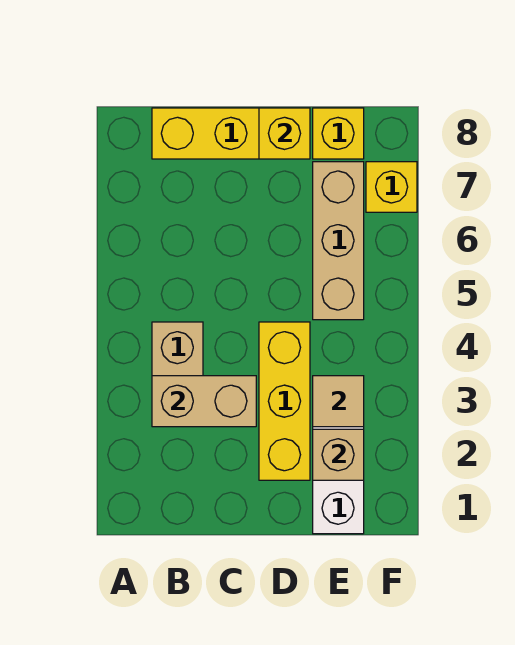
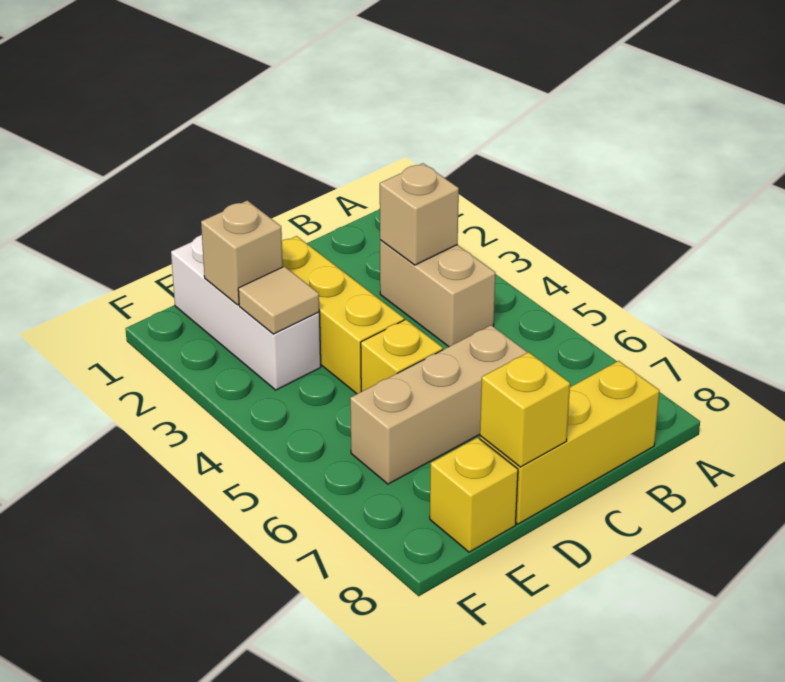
tan 1x2 brick [152,376,256,427] -> tan 1x1 brick [380,163,459,265]
tan 1x3 brick [313,162,364,320] -> tan 1x3 brick turned to [350,325,528,484]
yellow 1x1 brick [366,162,417,212] -> yellow 1x1 brick moved to [361,320,443,392]

